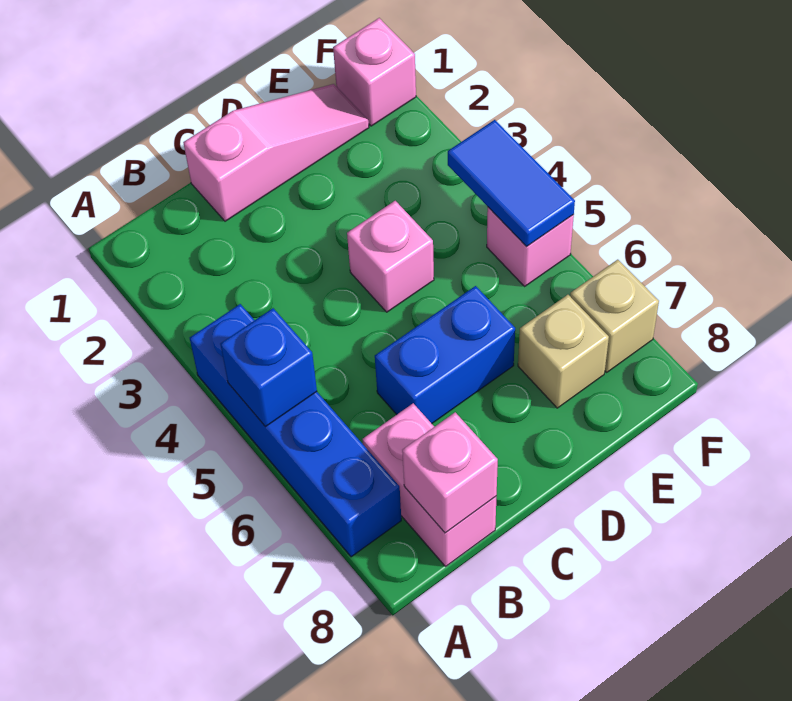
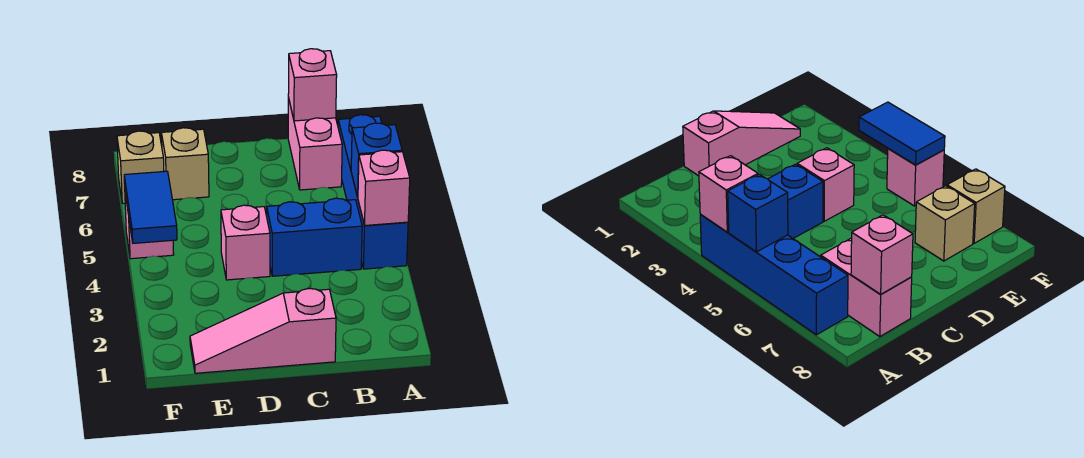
blue 1x2 brick [375,286,515,424] -> blue 1x2 brick moved to [267,198,362,276]
pink 1x1 brick [333,18,416,126] -> pink 1x1 brick moved to [358,150,410,225]

